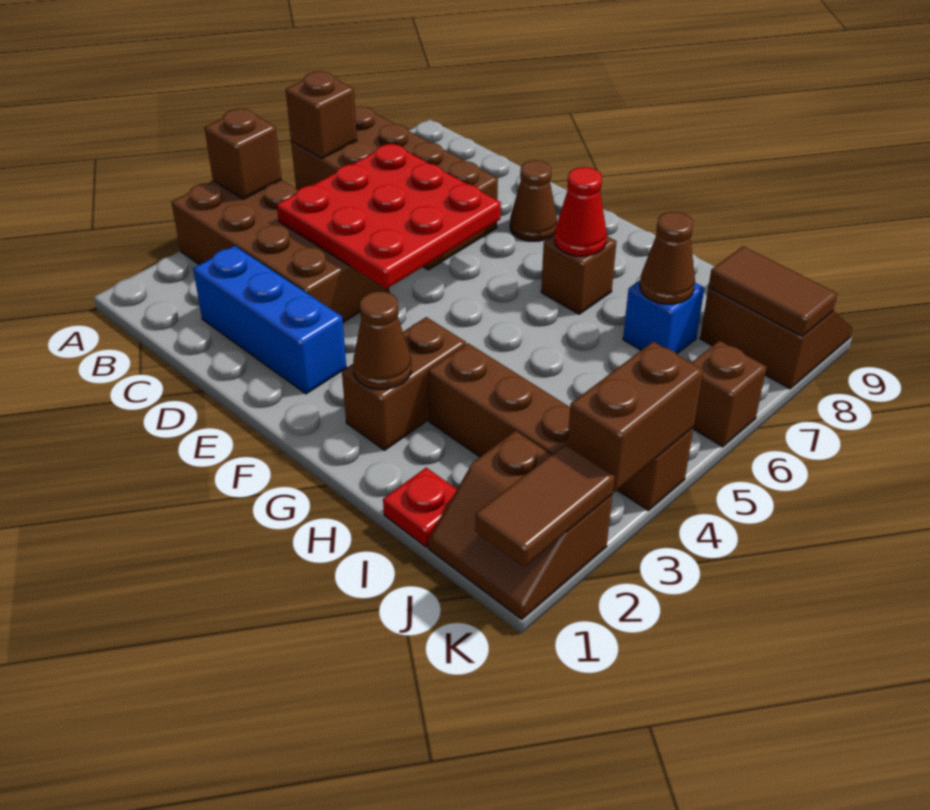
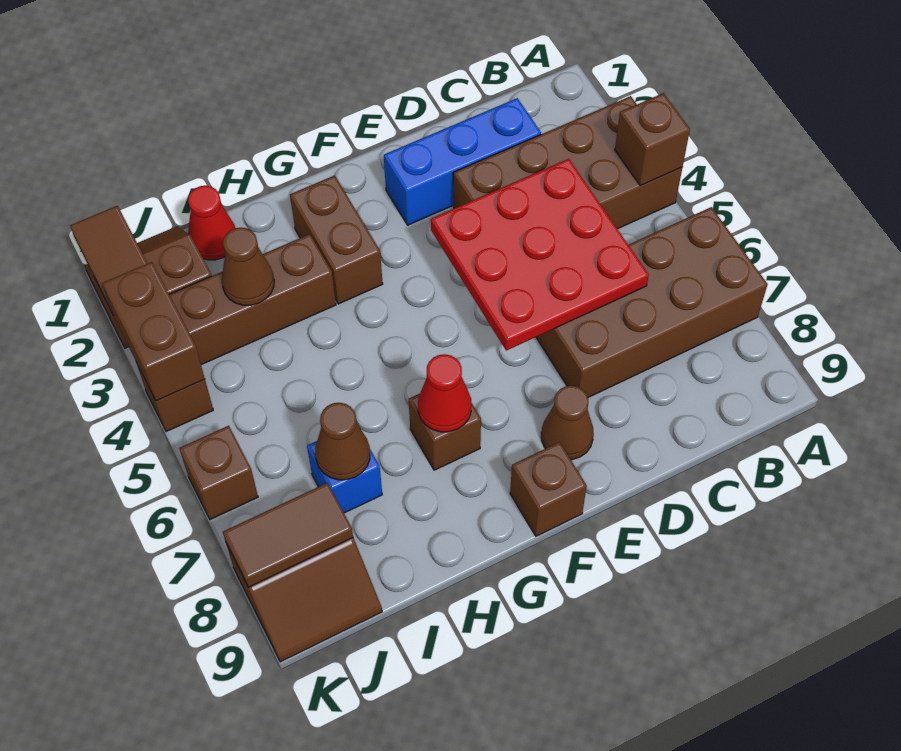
brown 1x1 brick [286,71,357,159] -> brown 1x1 brick moved to [510,442,587,536]
brown 1x1 cone [353,292,411,389] -> brown 1x1 cone moved to [222,228,274,305]
red 1x1 plate [383,468,457,547] -> red 1x1 cone [188,186,235,260]

